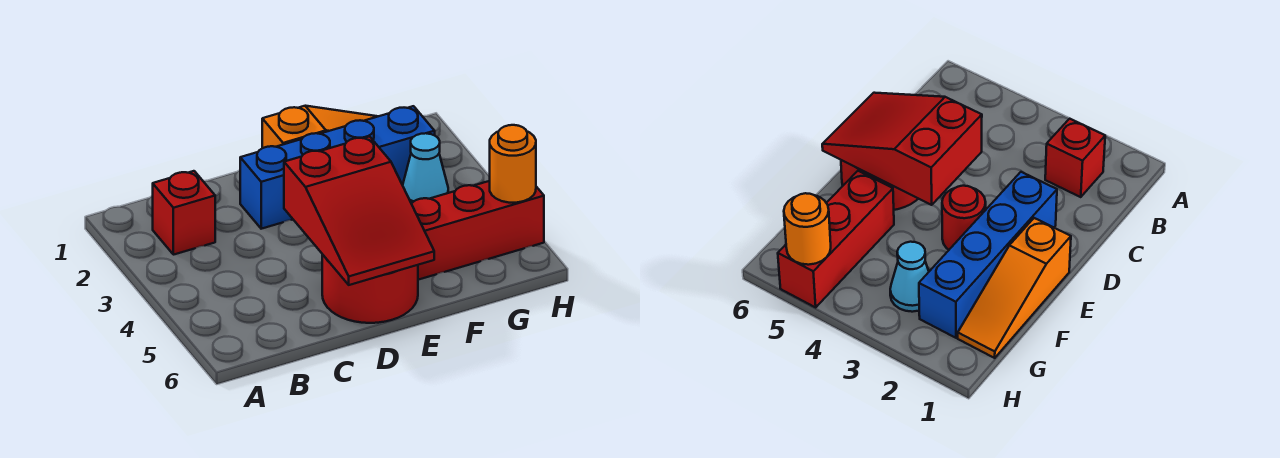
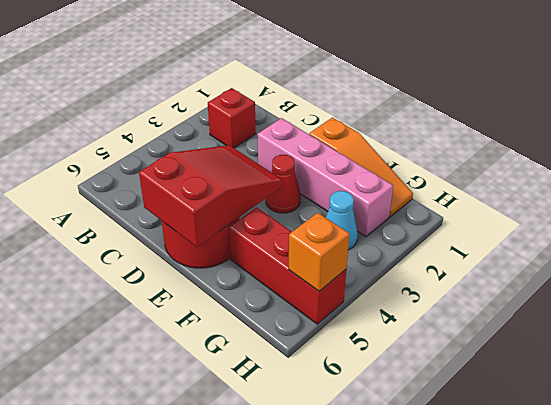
blue 1x4 brick [240,106,435,229] -> pink 1x4 brick [257,118,393,236]
red 2x3 slope [284,137,434,285] -> red 2x3 slope turned to [139,145,283,247]
red 1x1 round brick [942,186,986,250] -> red 1x1 cone [266,155,301,213]
orange 1x1 round brick [490,125,536,203] -> orange 1x1 brick [289,213,349,291]

